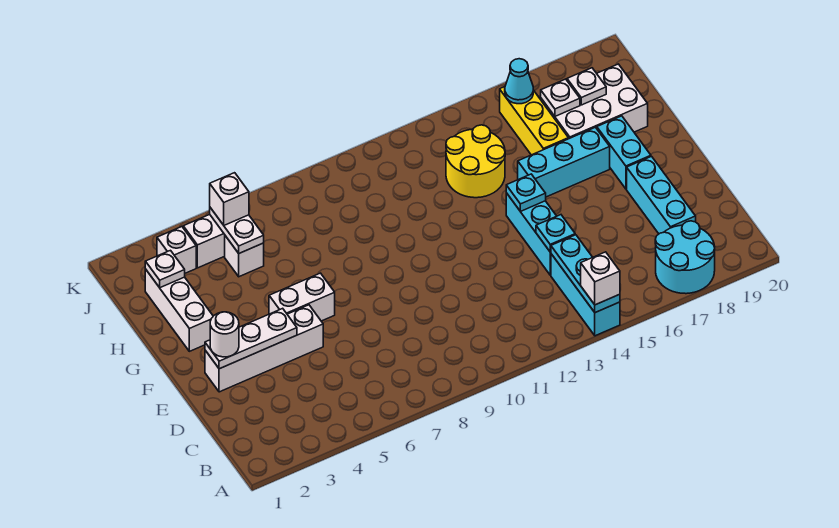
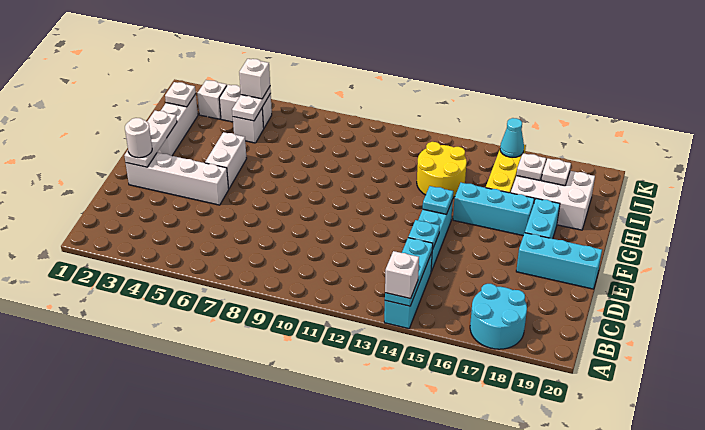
cyan 1x3 brick [627,156,696,234] -> cyan 1x3 brick turned to [516,233,602,289]
white 1x3 plate [205,308,297,369] -> white 1x3 plate turned to [124,111,177,167]
white 1x2 brick [269,273,335,321] -> white 1x2 brick turned to [205,132,247,188]

